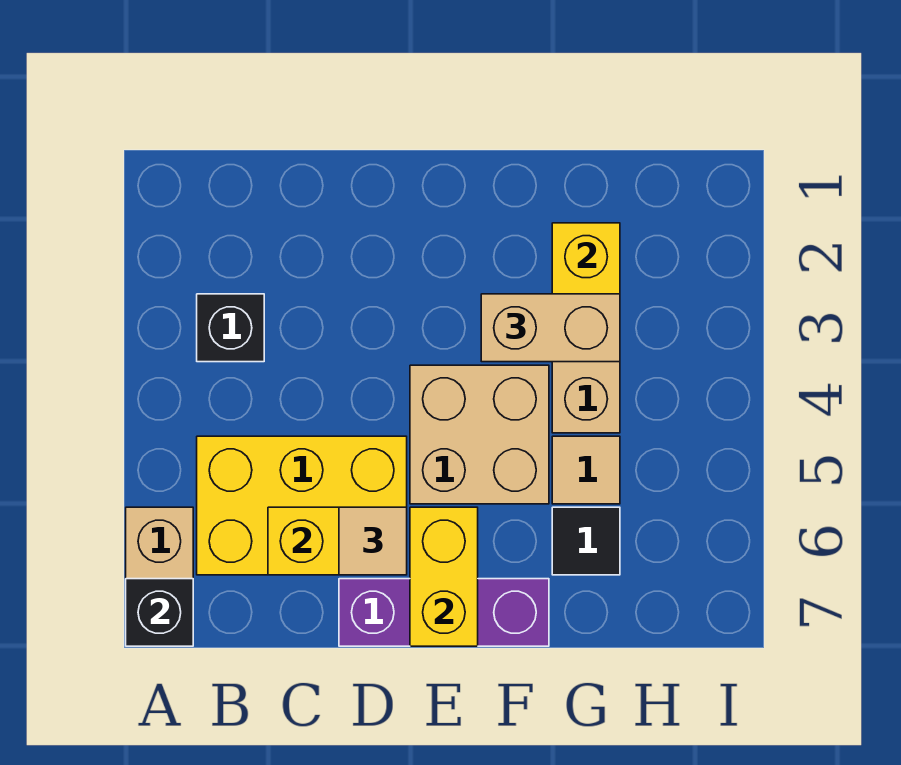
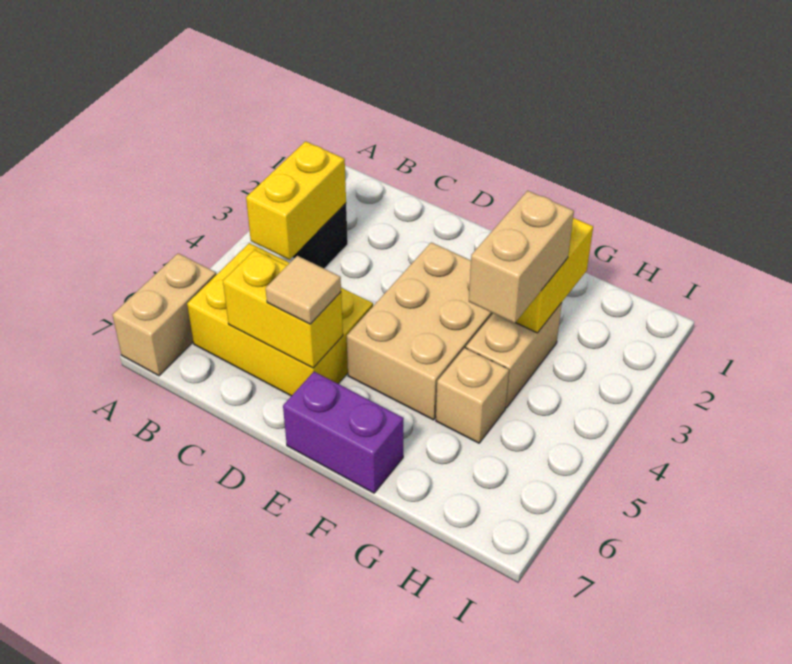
black 1x1 brick [126,579,193,646] -> none
purple 1x3 brick [339,579,549,646] -> purple 1x2 brick [283,372,404,493]
tan 2x2 brick [410,365,549,504] -> tan 2x3 brick [347,242,493,420]
yellow 1x2 brick [410,507,478,646] -> yellow 1x2 brick moved to [246,141,346,260]
tan 1x2 brick [481,294,620,362] -> tan 1x2 brick turned to [469,191,574,323]
tan 1x1 tile [552,436,620,504] -> tan 1x1 brick [436,348,509,443]
black 1x1 tile [552,507,620,575] -> none

